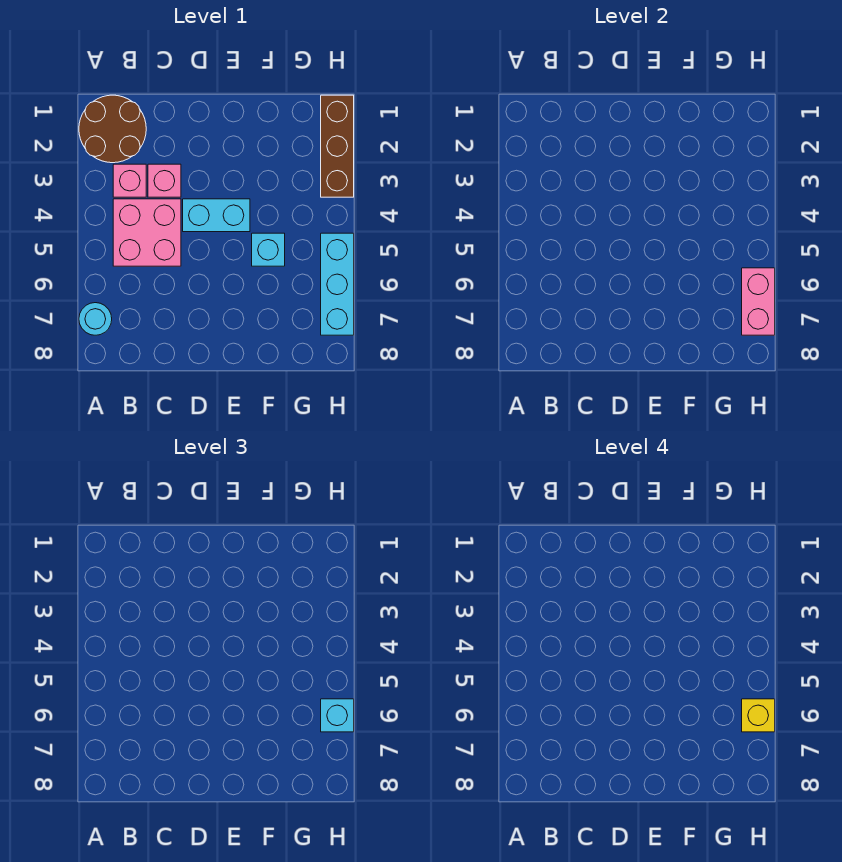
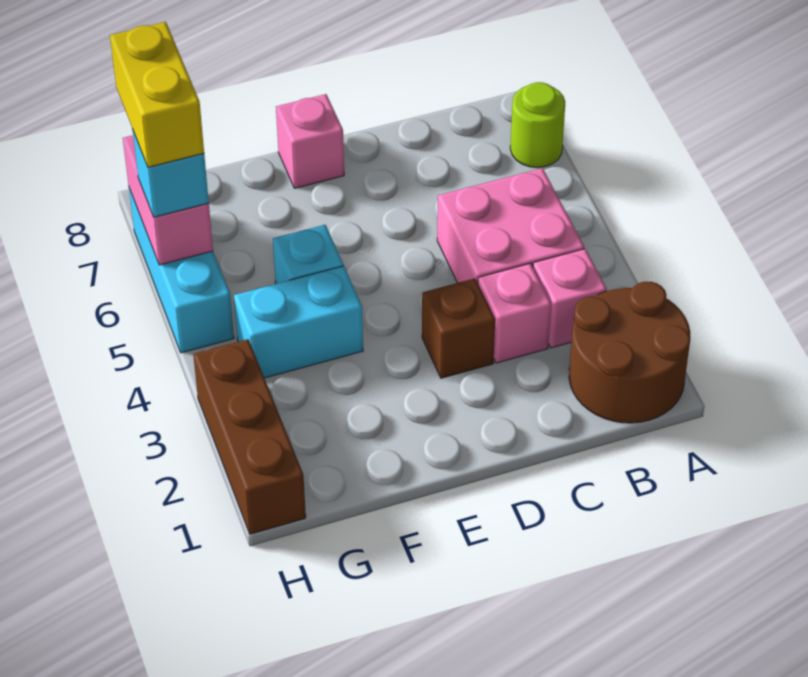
cyan 1x1 round brick [79,303,112,335] -> lime 1x1 round brick [510,82,565,168]
none -> brown 1x1 brick [422,278,495,378]
cyan 1x2 brick [183,199,250,232] -> cyan 1x2 brick moved to [234,266,363,378]
none -> pink 1x1 brick [276,94,344,188]
yellow 1x1 brick [742,699,775,732] -> yellow 1x2 brick [110,22,204,167]

